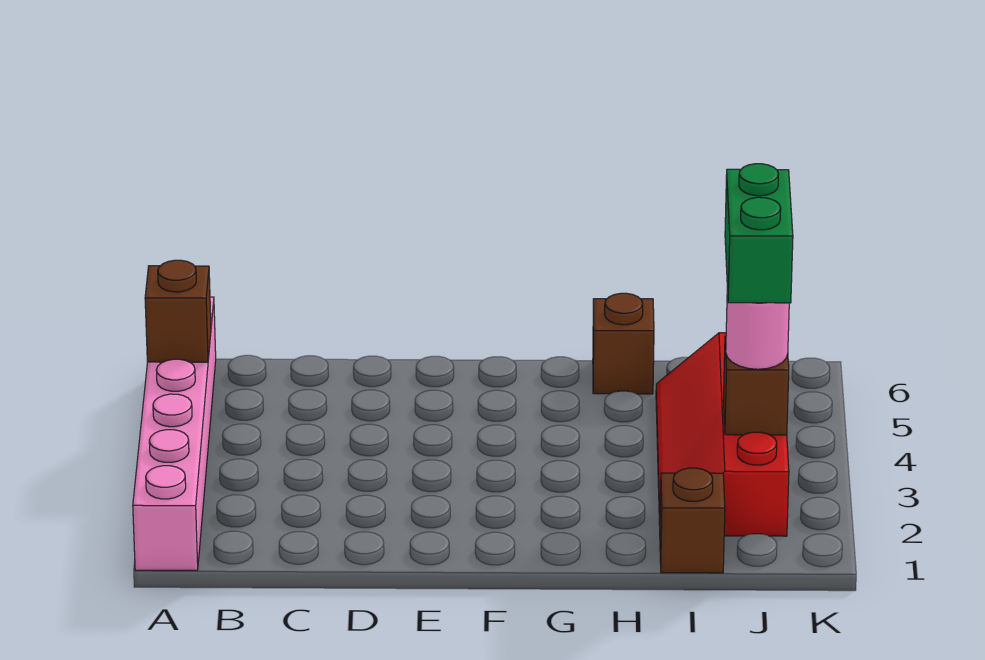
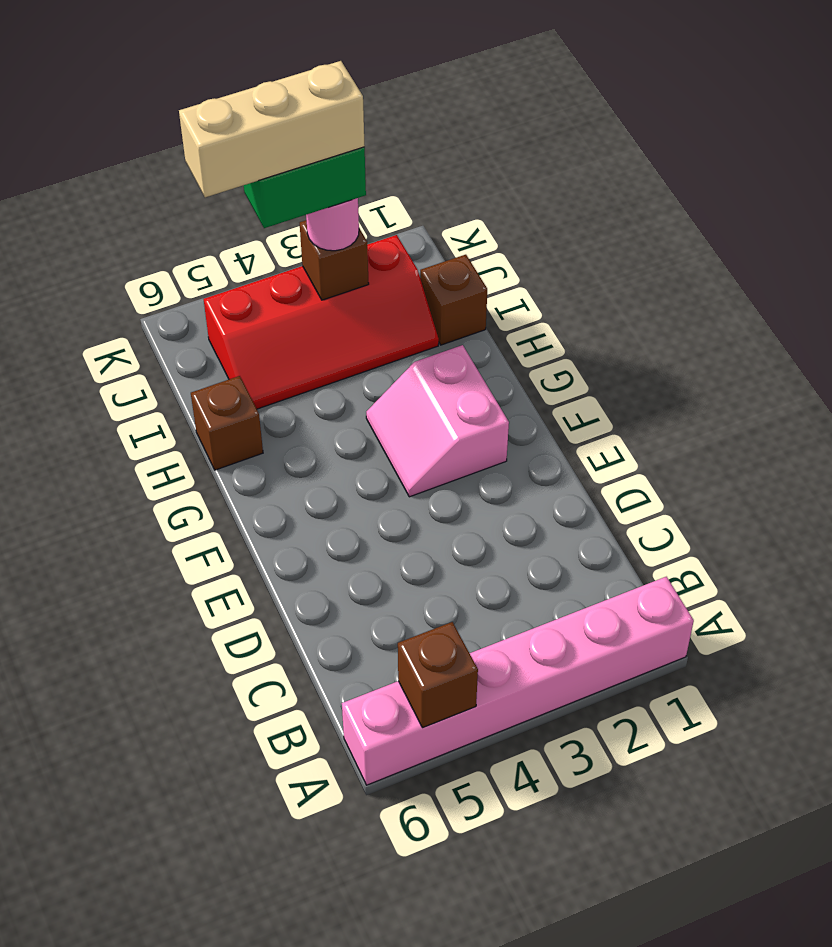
none -> pink 2x2 slope [366,345,509,497]
none -> tan 1x3 brick [179,61,365,197]

